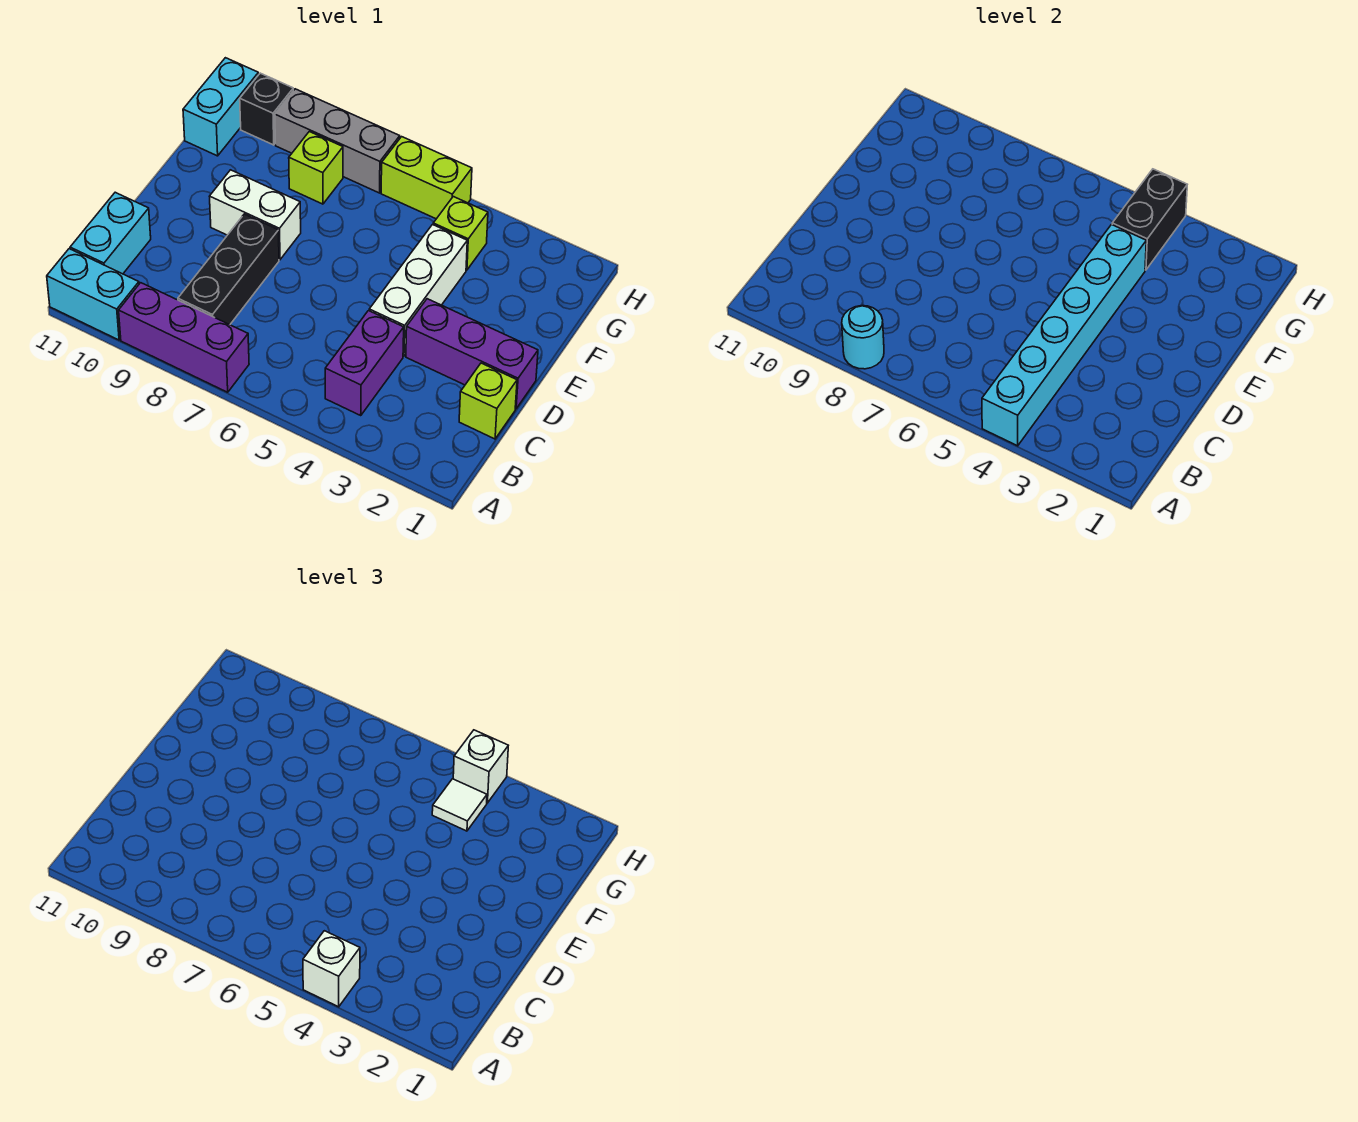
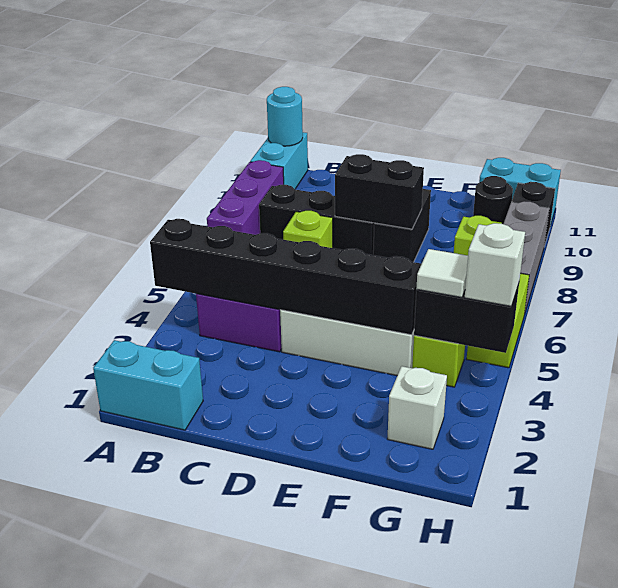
cyan 1x6 brick [982,225,1146,446] -> black 1x6 brick [150,219,421,335]
white 1x1 brick [303,931,360,1007] -> white 1x1 brick moved to [388,366,447,449]
cyan 1x1 round brick [842,306,884,369] -> cyan 1x1 round brick moved to [267,87,303,146]
cyan 1x2 brick [70,192,151,274] -> cyan 1x2 brick moved to [93,340,203,430]
lime 1x1 brick [459,363,517,439] -> lime 1x1 brick moved to [283,211,333,248]
purple 1x3 brick [406,299,538,409] -> none
none -> black 1x2 brick [335,154,424,229]
white 1x2 brick [209,170,301,260] -> black 1x2 brick [373,189,431,262]
none -> black 1x1 round brick [473,176,513,224]

